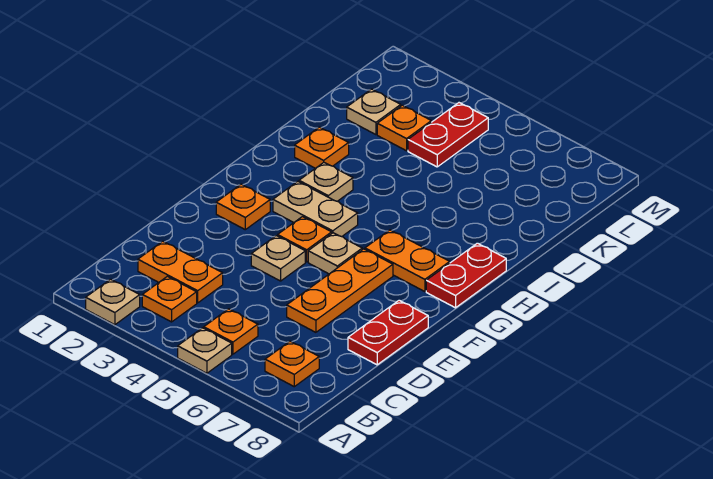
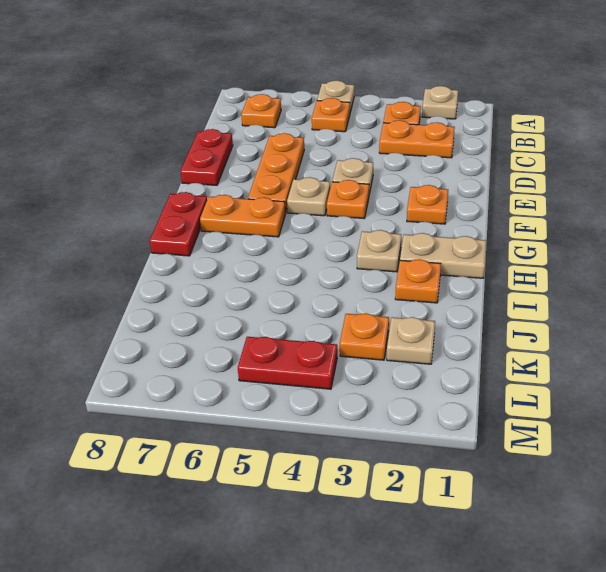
tan 1x2 plate [273,181,358,237] -> tan 1x2 plate moved to [400,233,486,278]
red 1x2 plate [408,103,488,167] -> red 1x2 plate turned to [238,337,337,389]

